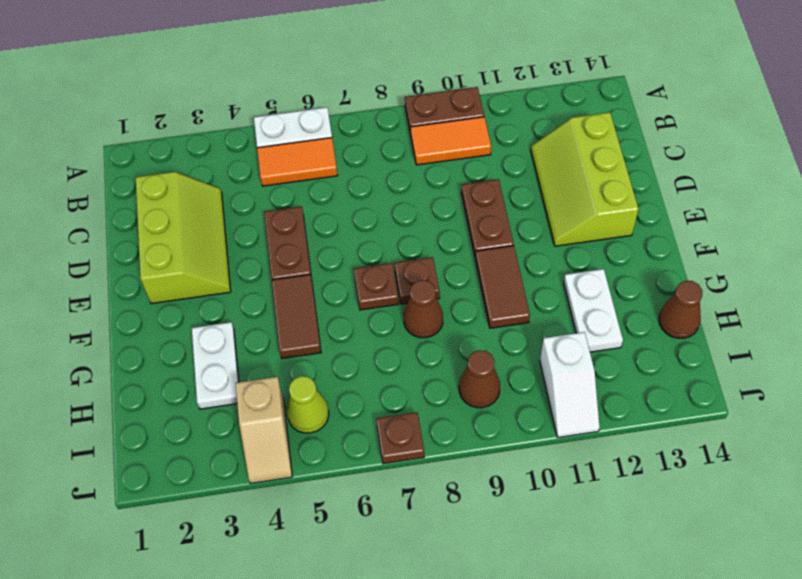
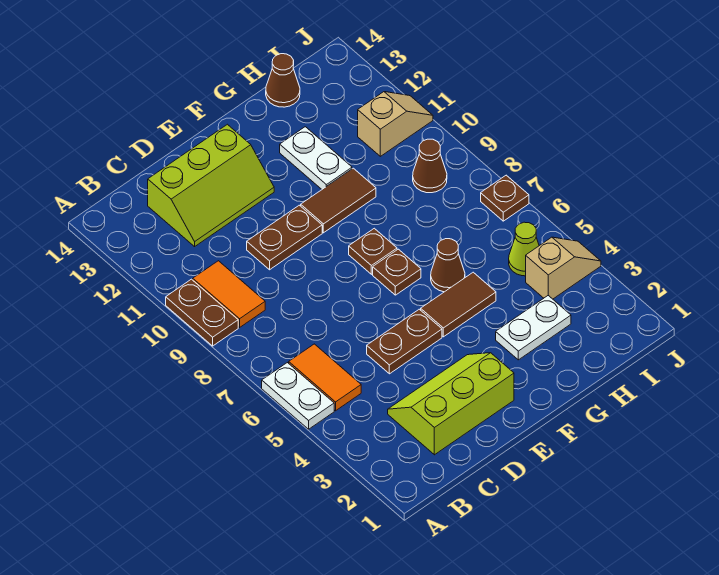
brown 1x1 cone [404,280,443,338] -> brown 1x1 cone moved to [431,239,465,292]
white 1x2 plate [564,269,623,352] -> white 1x2 plate turned to [280,127,352,189]
white 1x2 slope [540,332,600,437] -> tan 1x2 slope [358,92,433,156]

